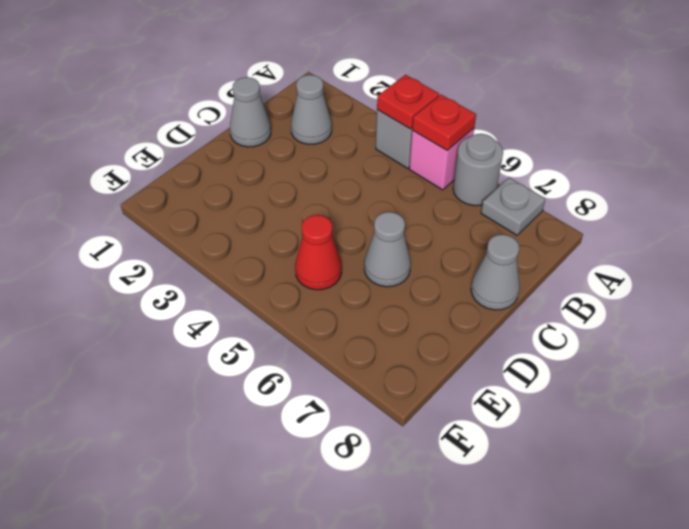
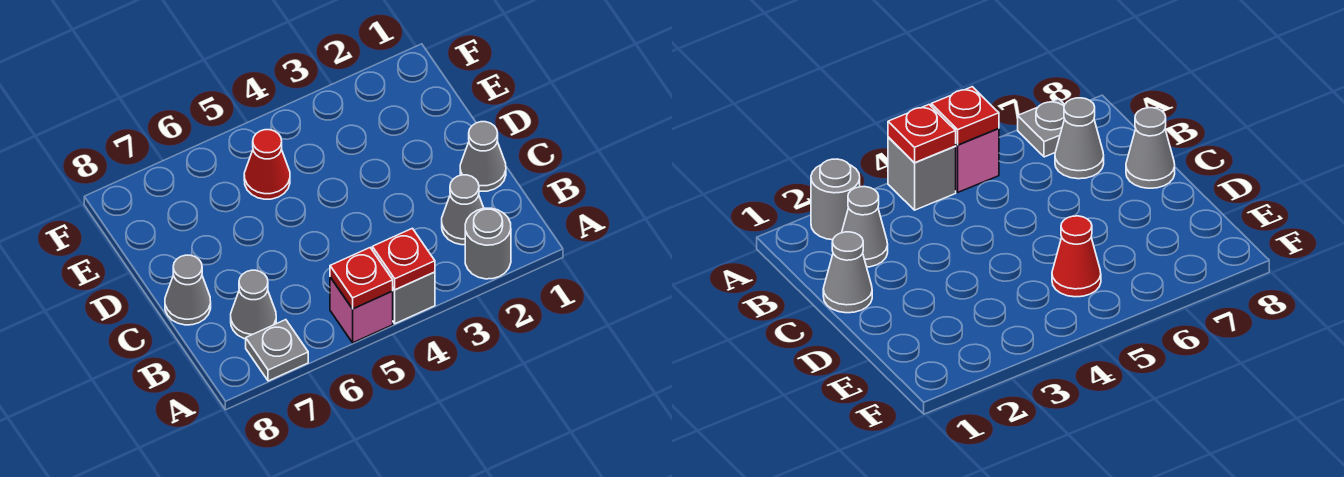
grey 1x1 round brick [453,134,503,206] -> grey 1x1 round brick moved to [465,208,511,279]
grey 1x1 cone [364,212,411,287] -> grey 1x1 cone moved to [231,270,276,339]

